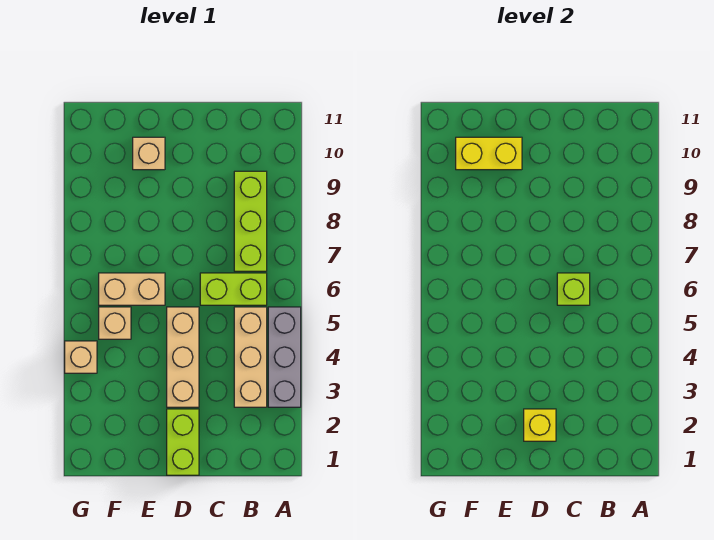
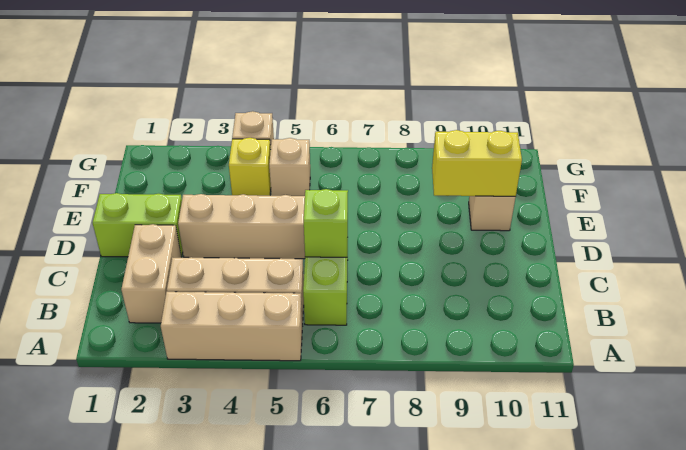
grey 1x3 brick [268,307,301,407] -> tan 1x3 brick [161,292,303,361]
lime 1x3 brick [234,171,267,271] -> none
yellow 1x1 brick [524,409,556,441] -> yellow 1x1 brick moved to [229,138,271,196]
tan 1x2 brick [99,273,165,305] -> tan 1x2 brick moved to [121,224,181,323]
yellow 1x2 brick [456,137,522,170] -> yellow 1x2 brick turned to [432,130,522,196]

